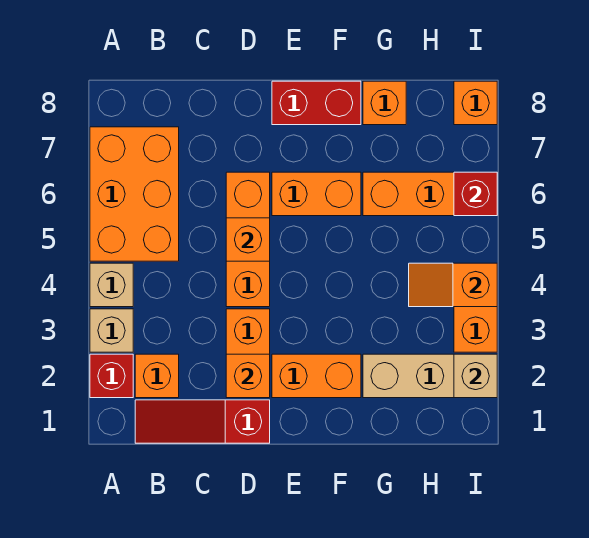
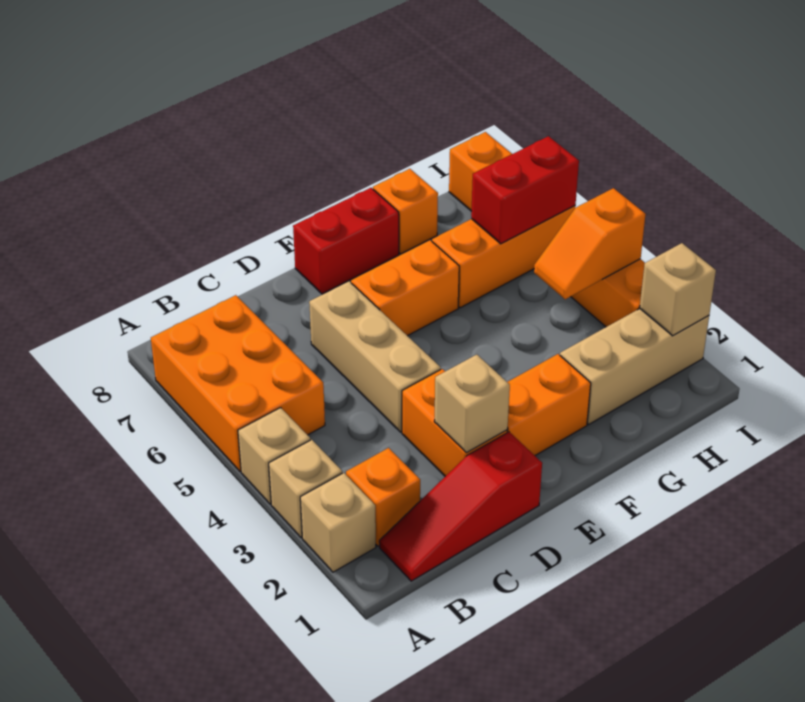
red 1x1 brick [90,354,133,398] -> tan 1x1 brick [300,473,376,572]
orange 1x1 brick [226,354,270,398] -> tan 1x1 brick [434,355,510,453]
orange 1x3 brick [226,172,270,307] -> tan 1x3 brick [309,281,441,432]
orange 1x1 brick [226,218,270,261] -> none
red 1x1 brick [454,172,497,216] -> red 1x2 brick [471,136,579,244]

